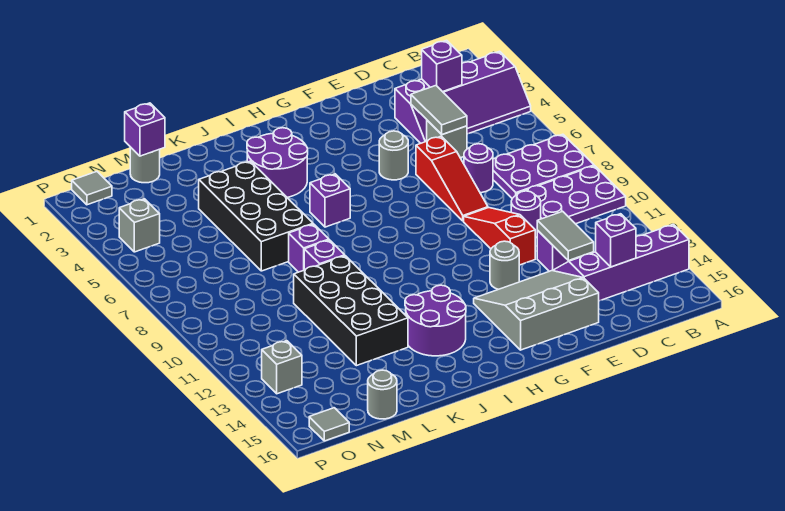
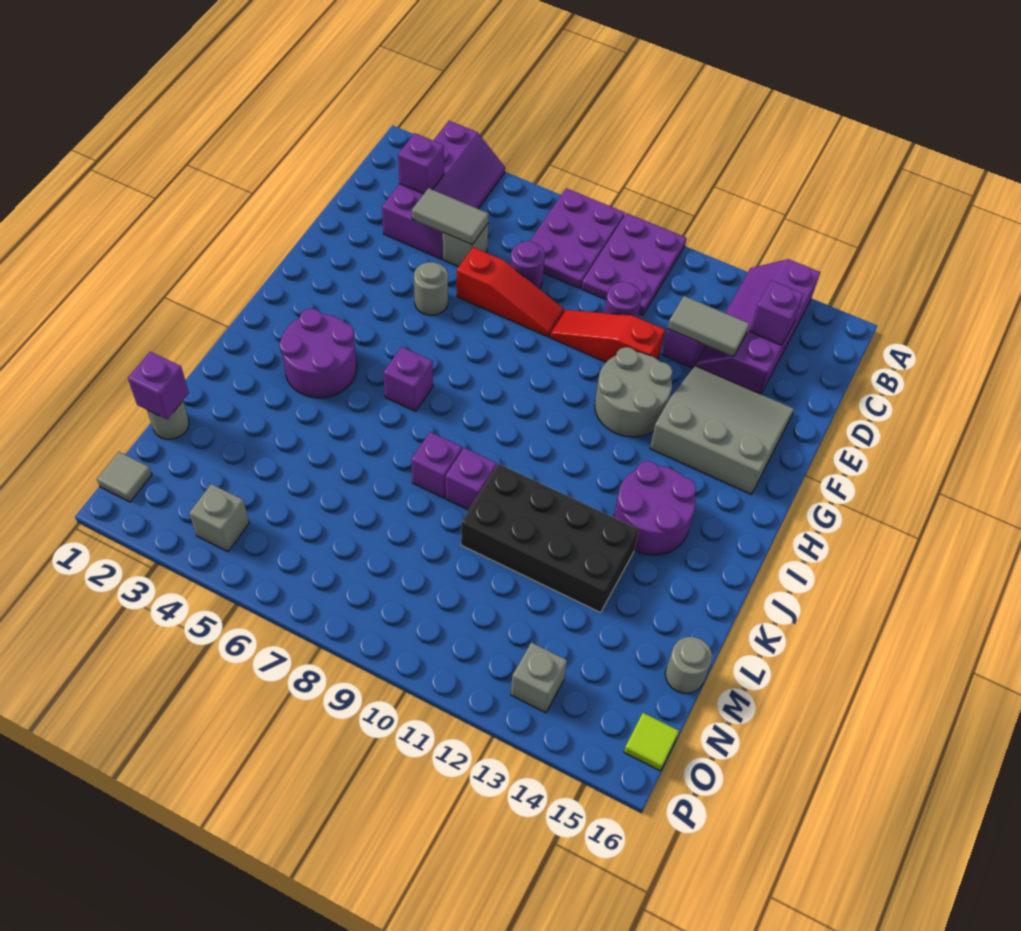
grey 3x3 slope [474,271,599,350] -> grey 3x3 slope turned to [650,366,794,495]
grey 1x1 round brick [490,241,519,289] -> grey 2x2 round brick [595,347,672,437]
black 2x4 brick [199,161,313,271] -> none
grey 1x1 tile [309,408,349,441] -> lime 1x1 tile [624,713,679,771]

